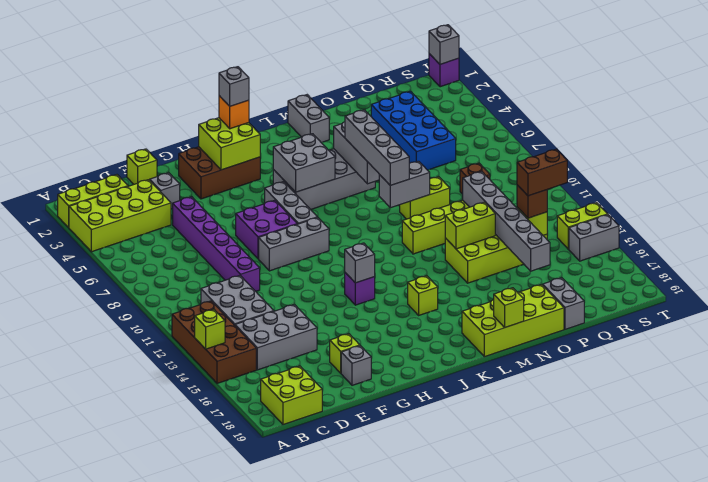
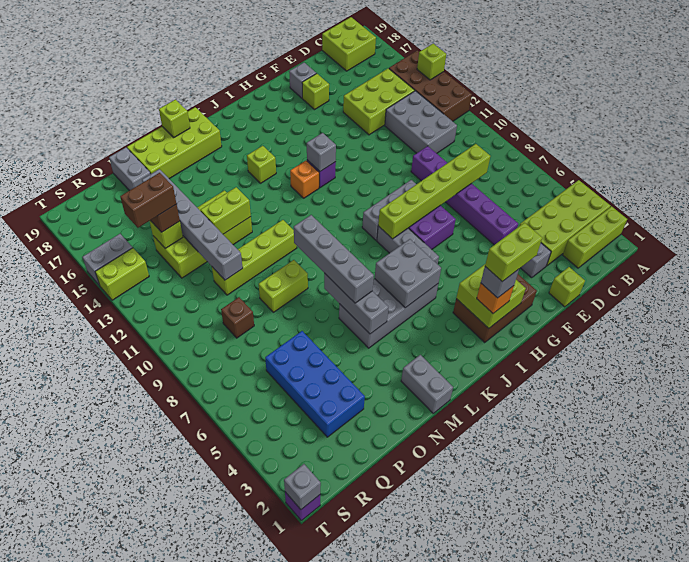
grey 2x3 brick [235,304,317,370] -> lime 2x3 brick [343,68,415,135]
none -> lime 1x6 brick [378,144,490,239]
none -> lime 1x2 brick [485,223,542,282]
none -> orange 1x1 brick [290,161,319,198]
grey 1x2 brick [379,161,430,208] -> none

